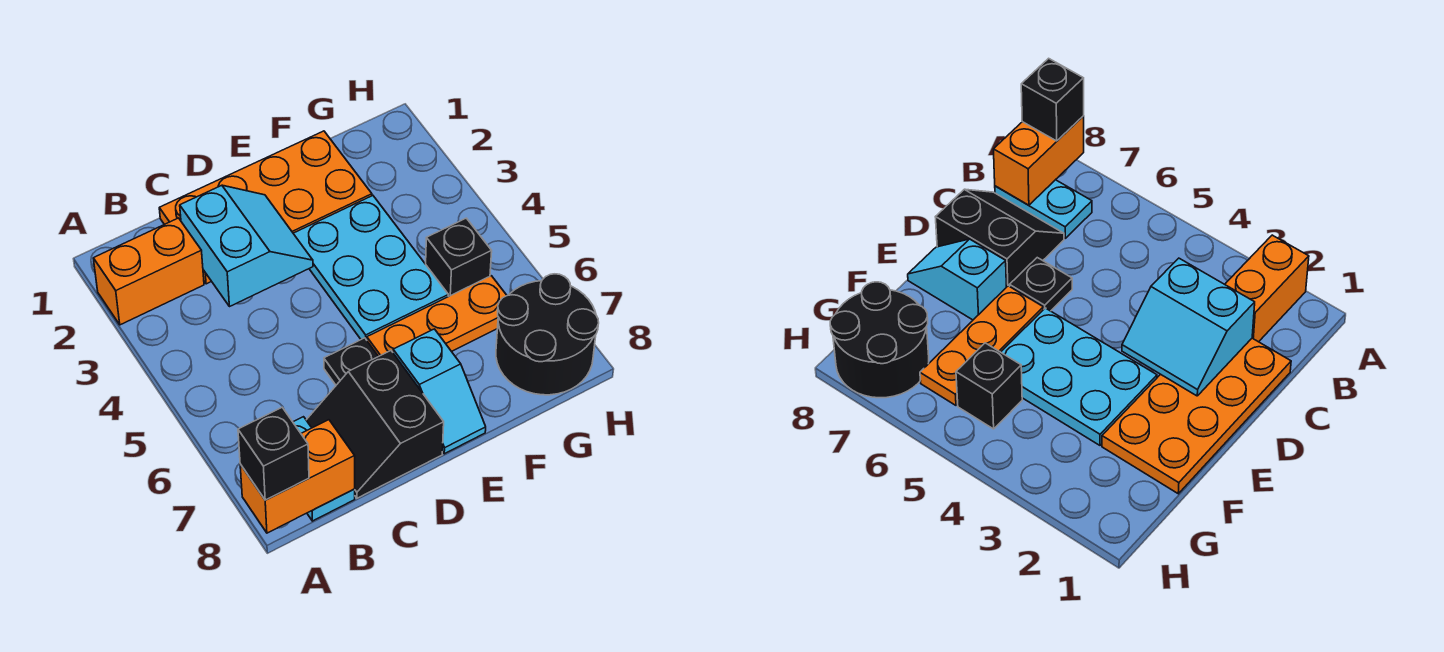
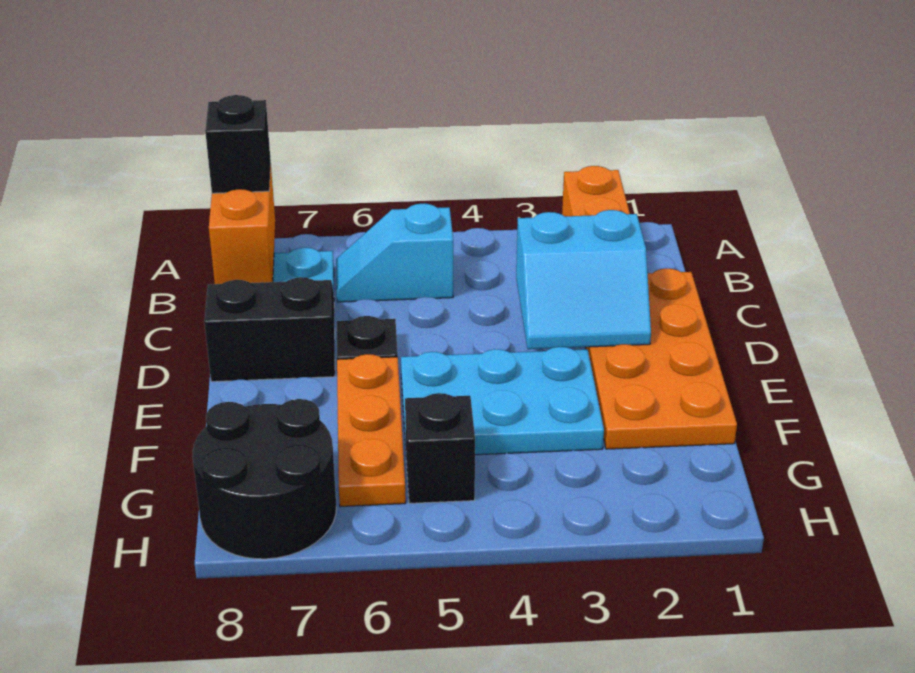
cyan 1x2 slope [393,329,486,454] -> cyan 1x2 slope moved to [336,204,453,302]

